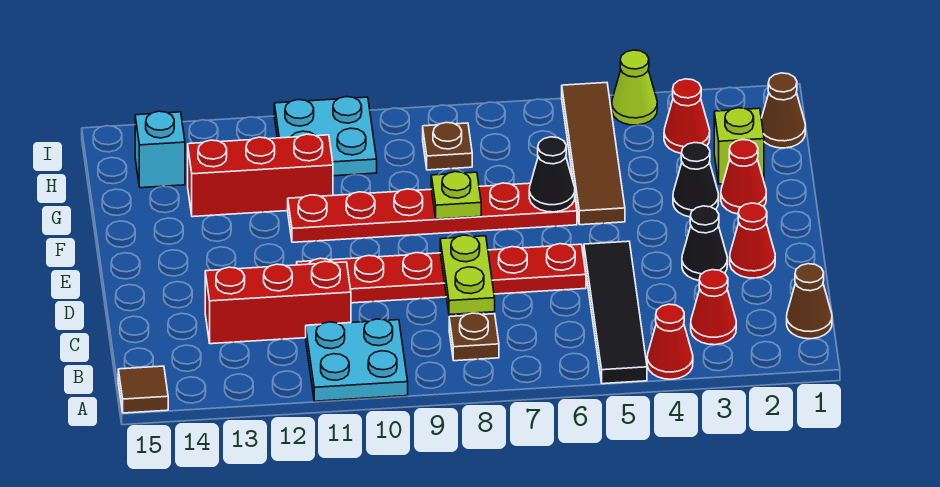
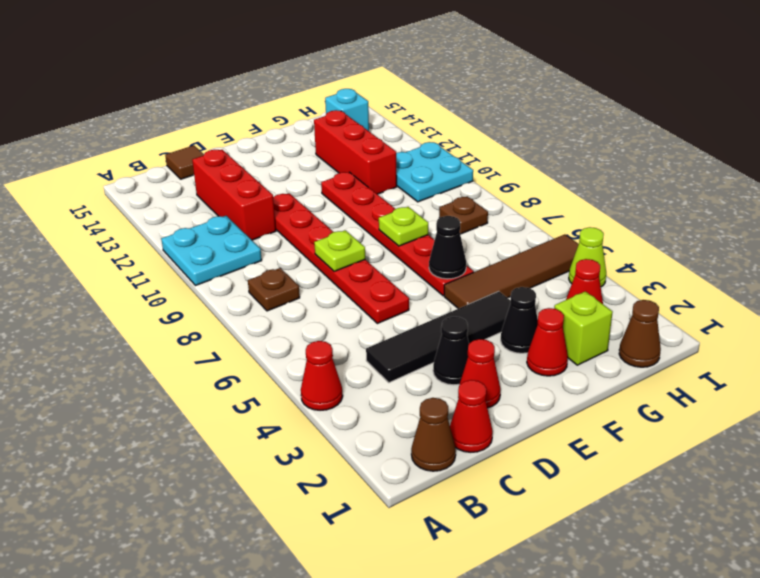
black 1x4 tile [584,241,647,384] -> black 1x4 tile moved to [366,291,511,383]
brown 1x1 tile [118,366,168,413] -> brown 1x1 tile moved to [165,145,204,179]
red 1x1 cone [691,270,736,345] -> red 1x1 cone moved to [450,380,493,452]
lime 1x2 plate [440,235,495,315] -> lime 1x1 plate [314,230,365,271]

